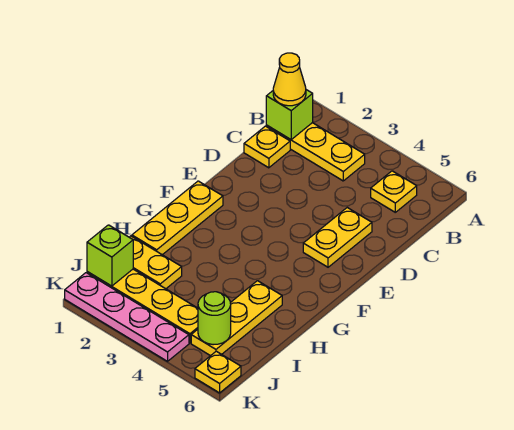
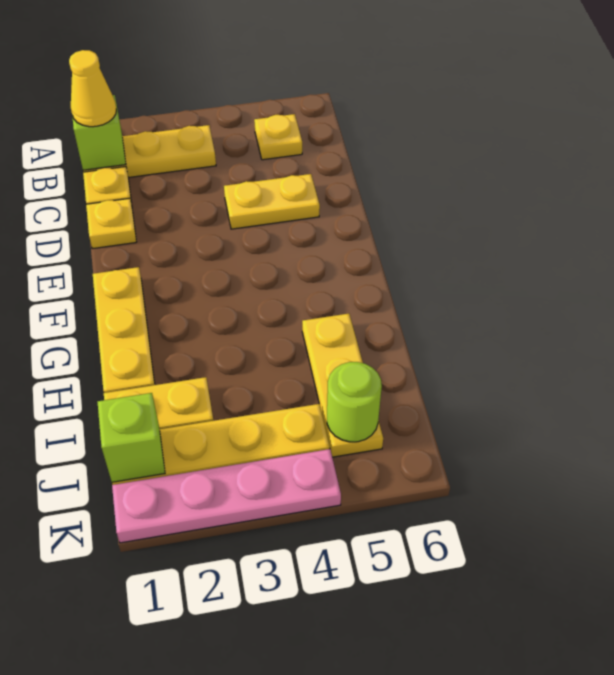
yellow 1x2 plate [303,208,372,267] -> yellow 1x2 plate turned to [224,174,320,229]
yellow 1x1 plate [195,351,241,393] -> yellow 1x1 plate moved to [86,198,136,249]

